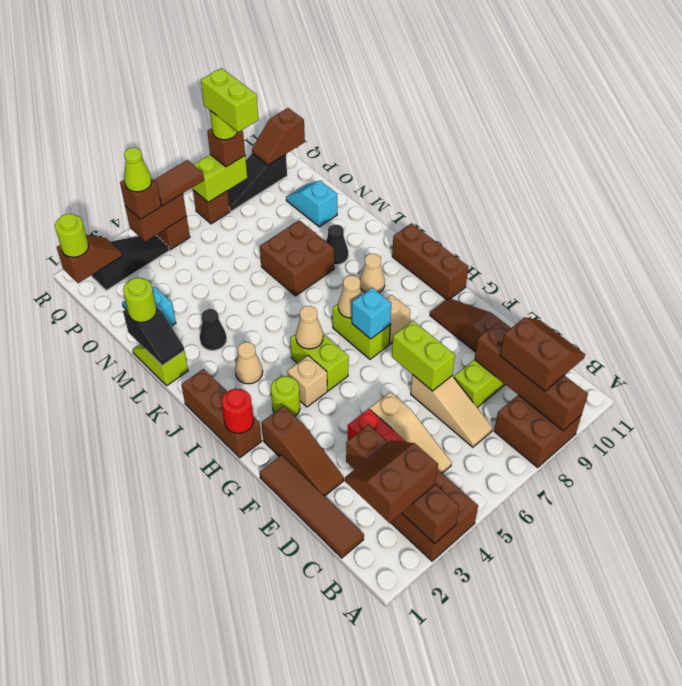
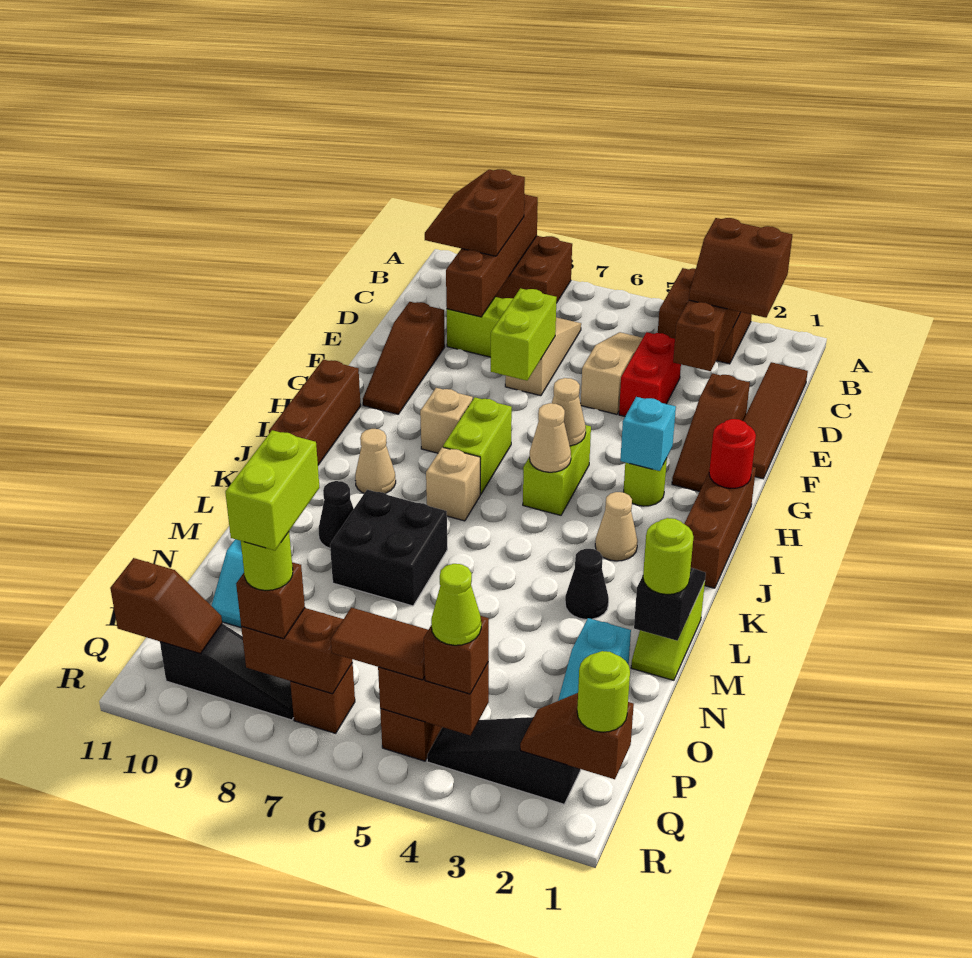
brown 1x3 slope [262,406,344,496] -> brown 1x3 slope turned to [672,373,750,492]
tan 1x1 brick [288,355,327,407] -> tan 1x1 brick moved to [426,447,480,521]
cyan 1x1 brick [352,288,391,339] -> cyan 1x1 brick moved to [620,397,676,471]
tan 1x1 cone [338,276,362,318] -> tan 1x1 cone moved to [552,378,586,446]
brown 2x2 brick [260,220,334,296] -> black 2x2 brick [330,490,447,606]
lime 1x2 brick [193,155,247,202] -> brown 1x2 brick [241,608,353,694]

